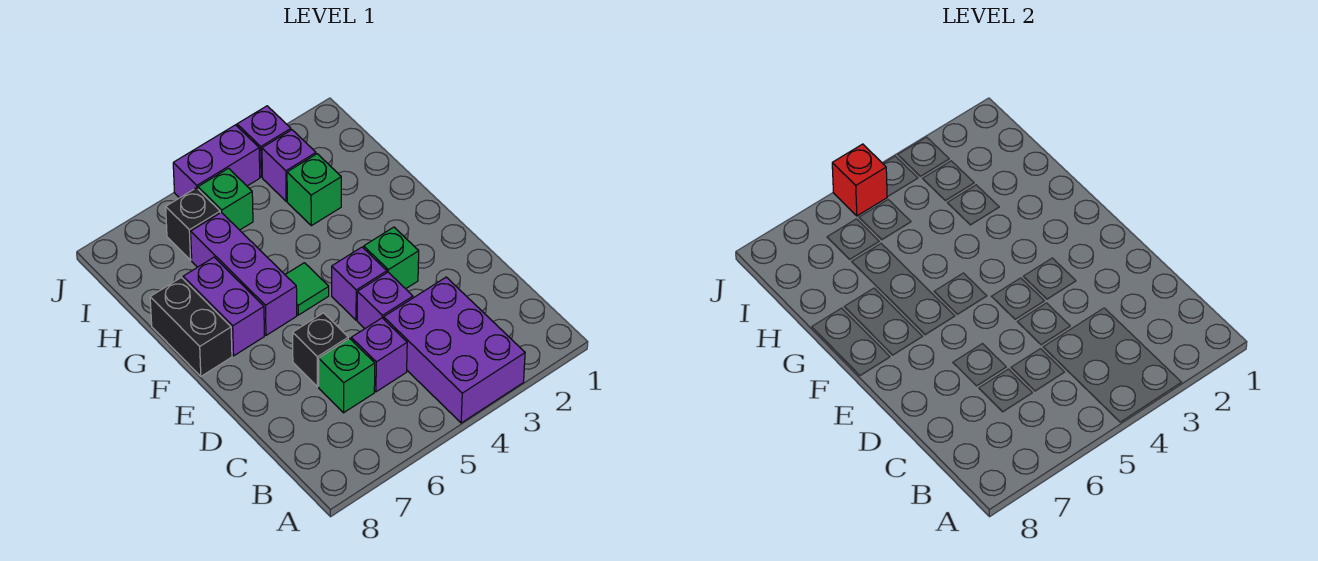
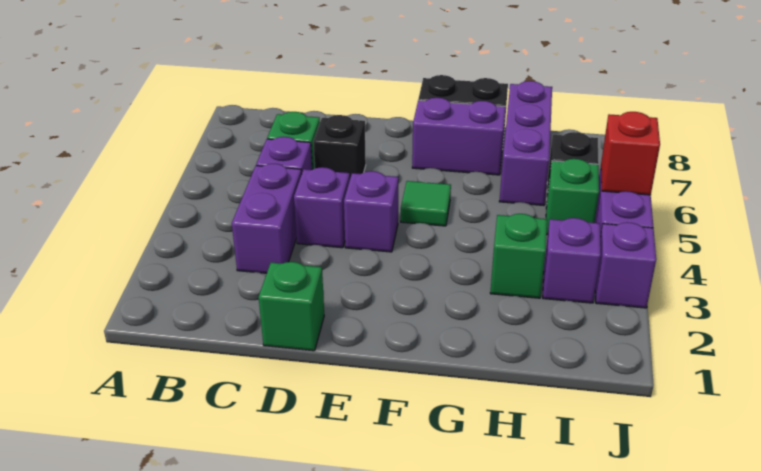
purple 2x3 brick [384,277,525,423] -> purple 1x2 brick [232,164,302,273]
green 1x1 brick [364,227,419,289] -> green 1x1 brick moved to [259,262,324,351]
purple 1x3 brick [191,212,297,335] -> purple 1x3 brick turned to [499,81,552,205]

